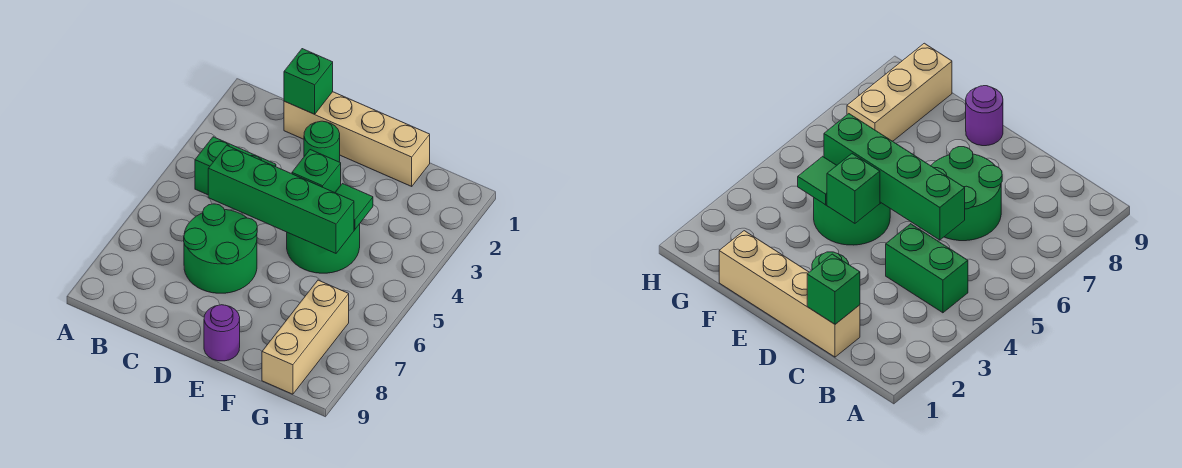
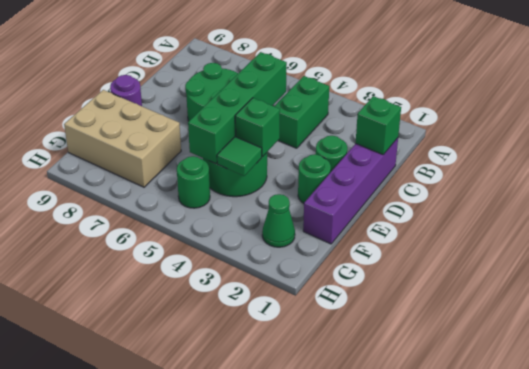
tan 1x4 brick [284,92,430,186] -> purple 1x4 brick [303,138,398,244]
none -> green 1x1 round brick [298,154,331,203]
none -> green 1x1 cone [262,194,295,247]
none -> green 1x1 round brick [177,156,210,208]
tan 1x3 brick [262,280,349,394] -> tan 2x3 brick [64,90,181,187]

